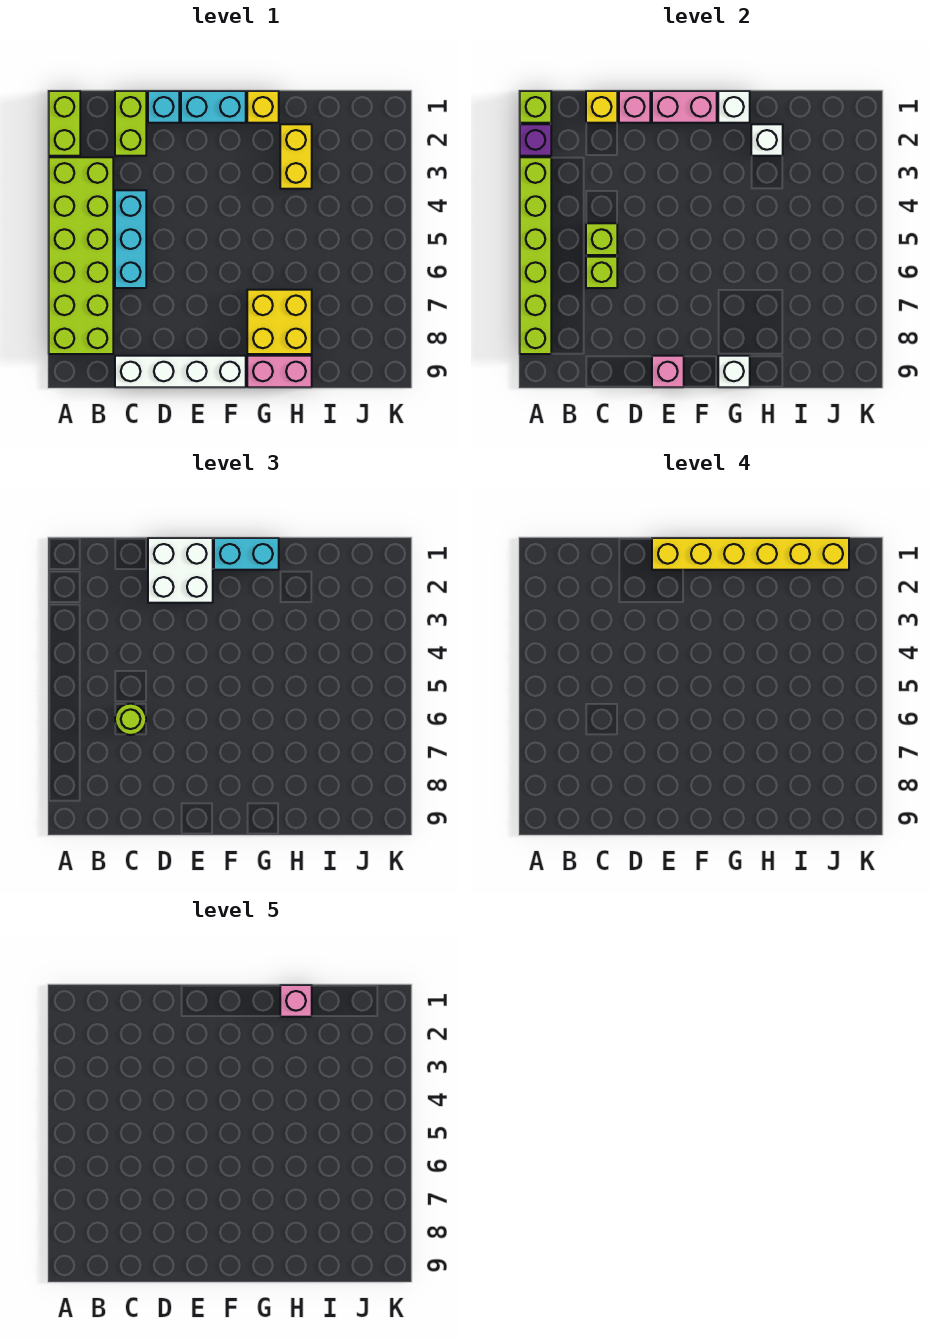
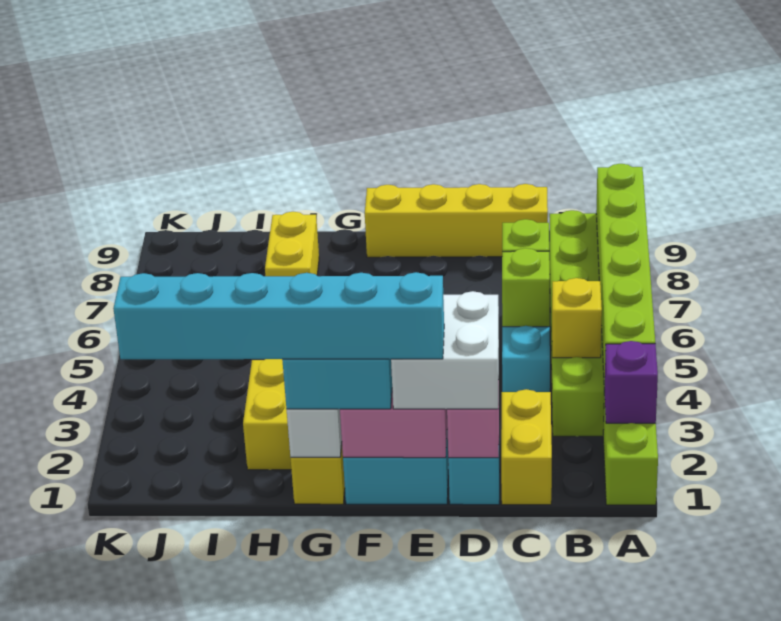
lime 1x1 brick [520,91,551,123] -> none
lime 1x2 brick [115,91,146,156] -> yellow 1x2 brick [501,389,552,505]
yellow 1x1 brick [586,91,617,123] -> yellow 1x1 brick moved to [552,278,602,358]
lime 1x1 round brick [115,704,146,735] -> none
white 1x4 brick [115,356,246,387] -> yellow 1x4 brick [365,184,548,257]
yellow 1x6 brick [652,538,849,570] -> cyan 1x6 brick [113,272,444,359]
pink 1x1 brick [652,356,684,387] -> none
yellow 2x2 brick [247,290,312,354] -> yellow 1x2 brick [265,212,319,276]
pink 1x2 brick [247,356,312,387] -> none
white 1x1 brick [718,356,750,387] -> none
pink 1x1 brick [280,985,312,1017] -> none
white 1x1 brick [751,124,783,156] -> none

